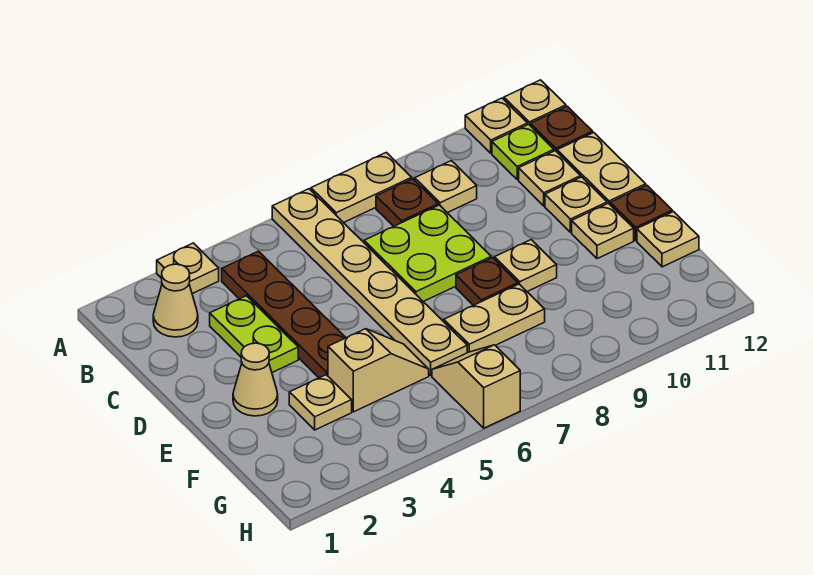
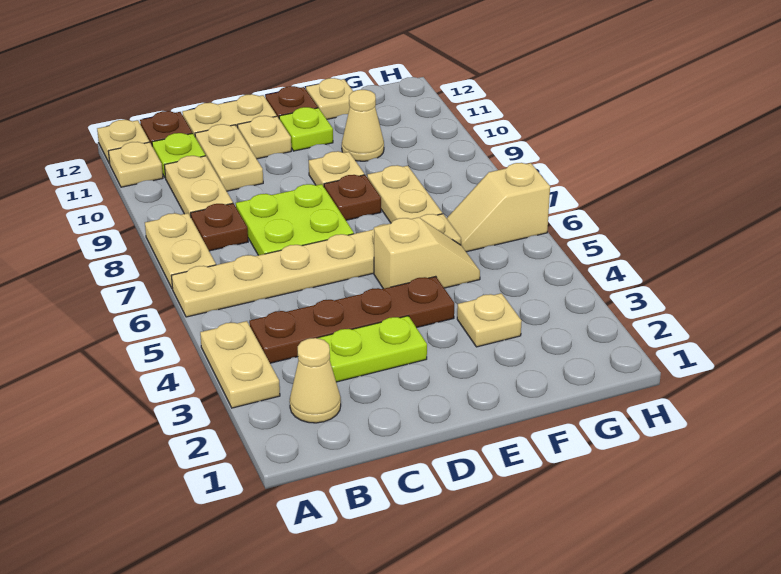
tan 1x1 plate [157,243,219,294] -> tan 1x2 plate [200,321,280,408]
tan 1x1 plate [415,161,477,213] -> tan 1x2 plate [164,156,233,217]
tan 1x1 plate [519,151,581,206] -> tan 1x2 plate [195,124,263,191]
tan 1x1 cone [233,343,278,416] -> tan 1x1 cone moved to [342,90,384,161]
tan 1x1 plate [572,203,634,259] -> lime 1x1 plate [279,107,333,151]
tan 1x2 slope [328,329,429,412] -> tan 1x2 slope turned to [374,217,480,289]

